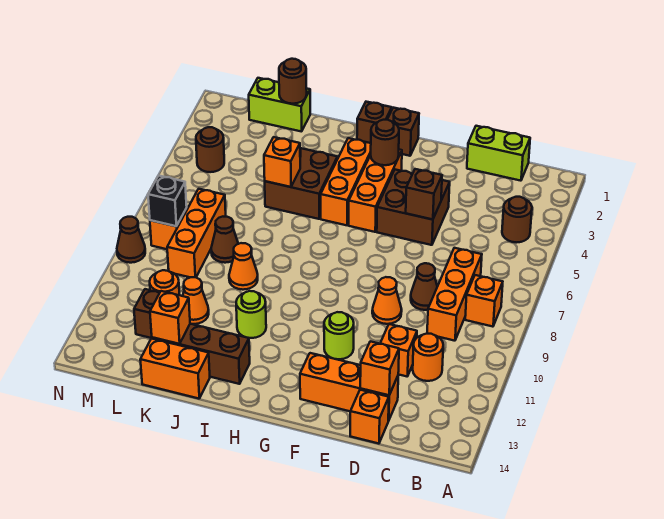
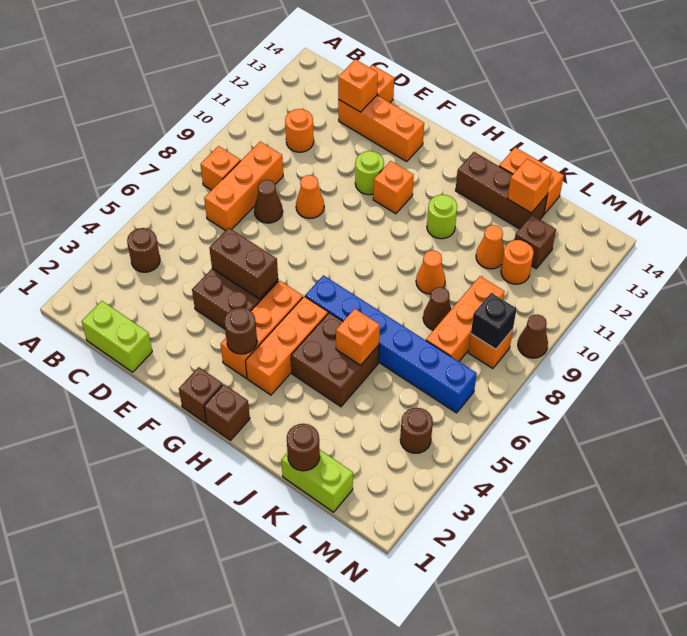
orange 1x1 brick [380,324,417,376] -> orange 1x1 brick moved to [373,161,414,214]
brown 1x1 brick [406,169,442,220] -> brown 1x2 brick [209,228,278,299]
none -> blue 1x6 brick [305,275,477,413]

